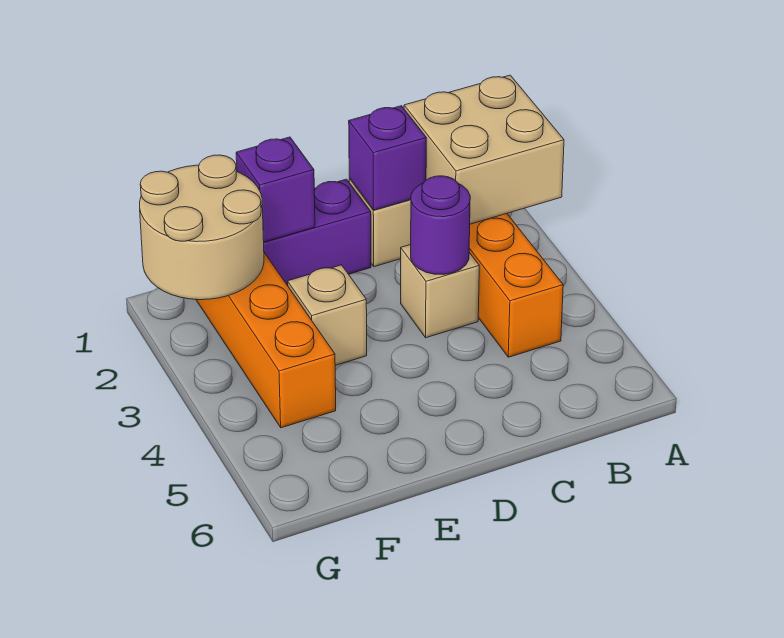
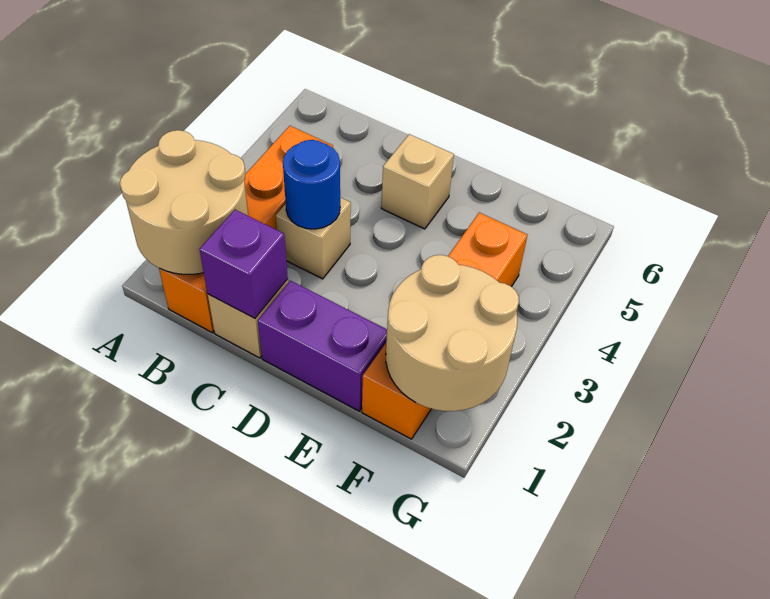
tan 2x2 brick [404,75,564,224] -> tan 2x2 round brick [120,130,248,274]
purple 1x1 round brick [411,176,470,275] -> blue 1x1 round brick [283,140,340,229]
purple 1x1 brick [236,137,315,242] -> none
tan 1x1 brick [287,265,367,365] -> tan 1x1 brick moved to [381,134,454,229]

